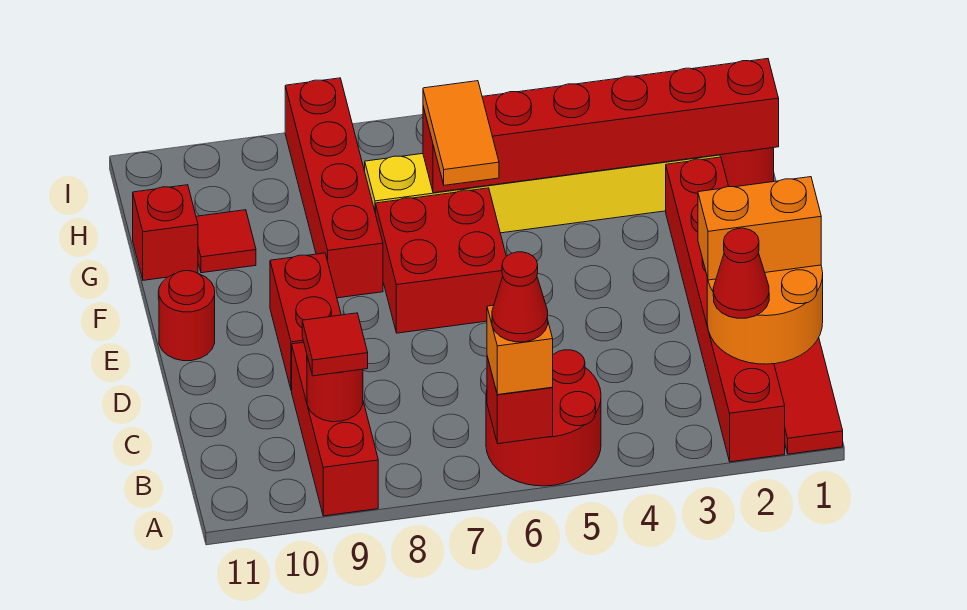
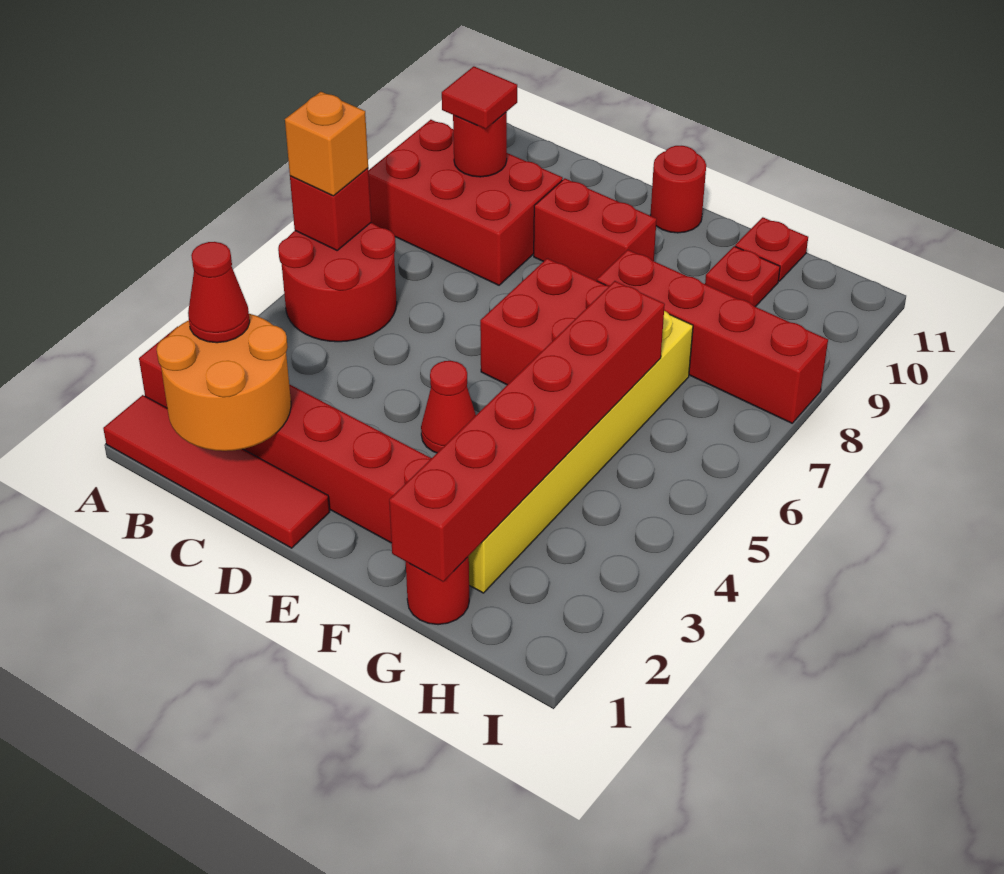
red 1x1 cone [492,252,548,342] -> red 1x1 cone moved to [421,361,476,453]
red 1x3 brick [292,342,378,516] -> red 2x3 brick [368,120,563,285]
orange 1x2 brick [698,177,821,280] -> none
orange 1x2 tile [423,81,499,185] -> none
red 1x1 tile [196,210,256,273] -> red 1x1 plate [705,246,780,307]
red 1x1 brick [133,185,198,280] -> red 1x1 plate [735,217,808,281]

